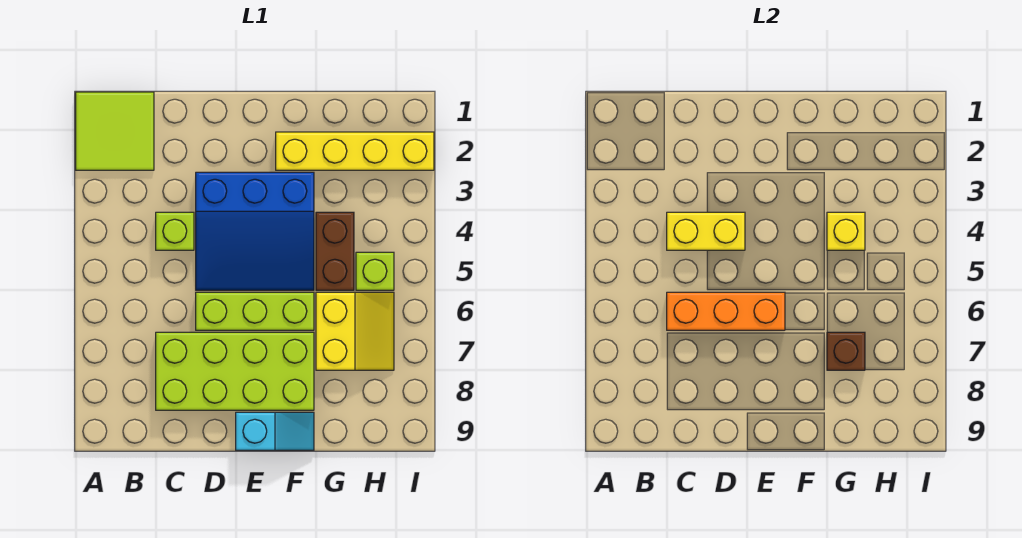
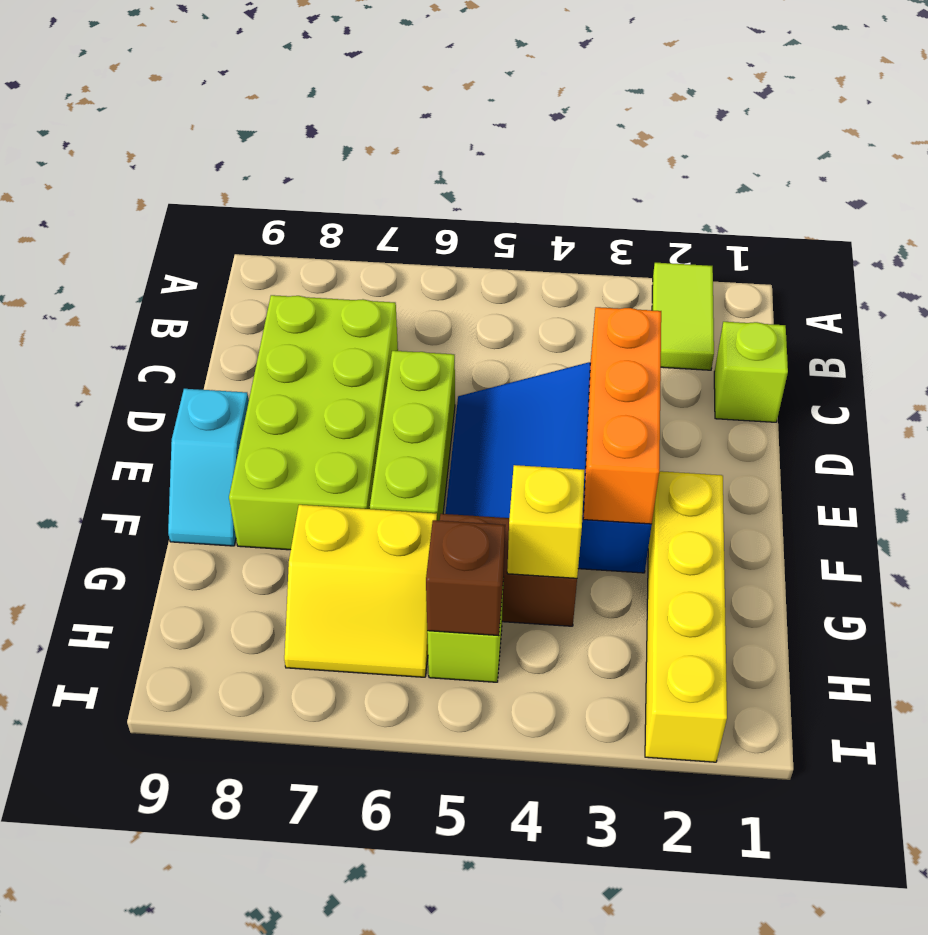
lime 2x2 tile [76,92,154,170] -> lime 1x2 tile [652,263,714,370]
lime 1x1 brick [156,212,194,250] -> lime 1x1 brick moved to [714,322,788,422]
yellow 1x2 brick [667,212,745,250] -> none
orange 1x3 brick [667,292,785,330] -> orange 1x3 brick moved to [583,307,661,524]
brown 1x1 brick [827,332,865,370] -> brown 1x1 brick moved to [426,520,505,636]

